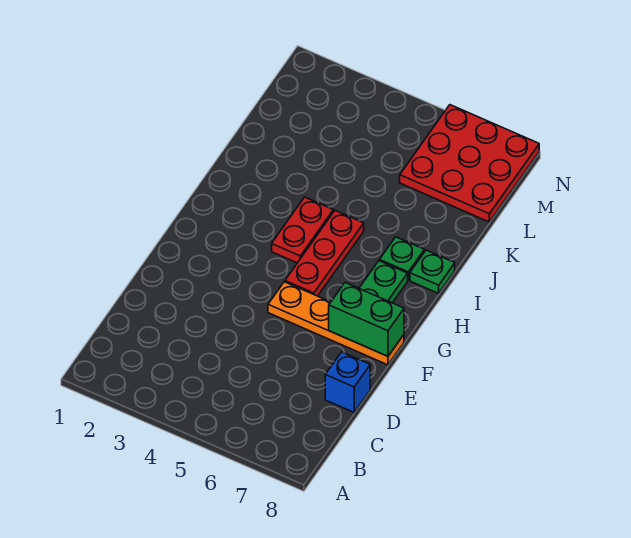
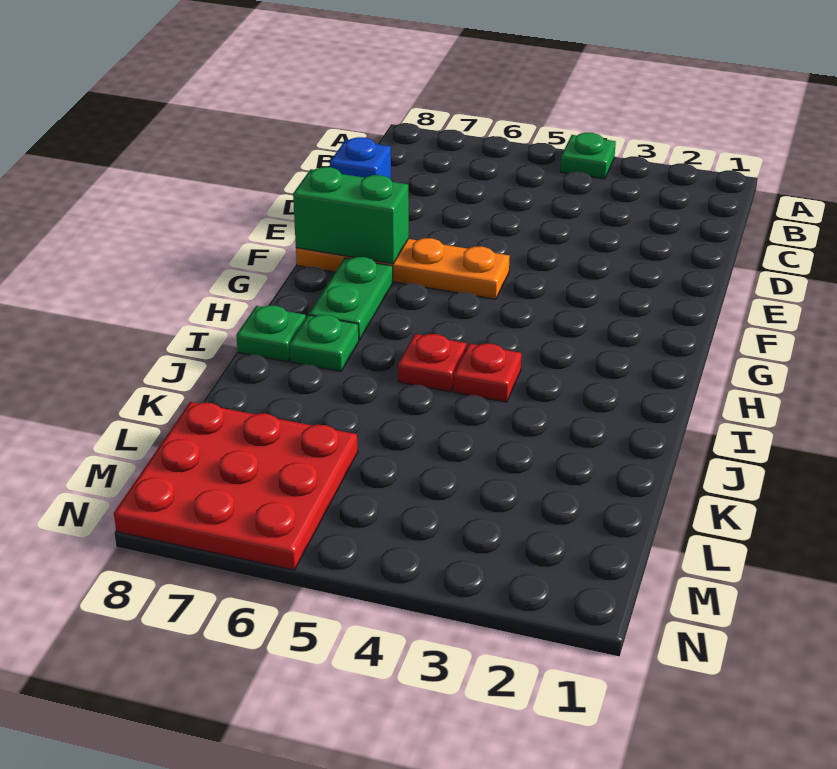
none -> green 1x1 plate [560,133,616,179]
red 1x3 plate [285,211,364,296] -> red 1x1 plate [398,334,466,392]
red 1x2 plate [272,197,333,263] -> red 1x1 plate [453,344,521,402]

